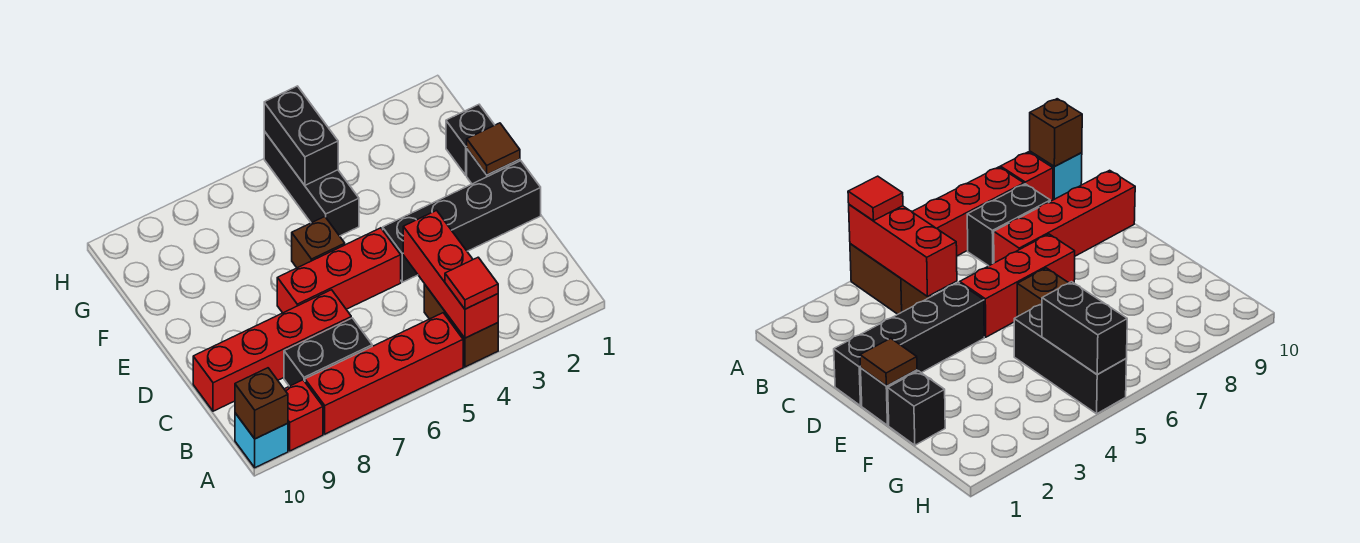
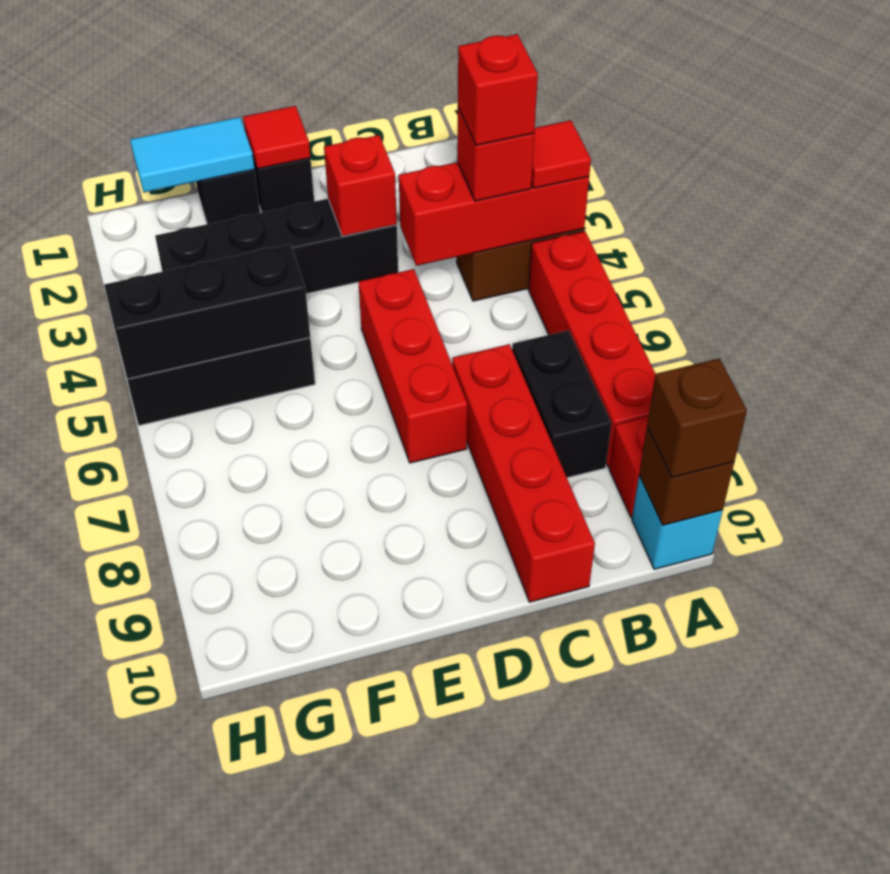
none -> red 1x1 brick [457,108,534,201]
none -> red 1x1 brick [458,34,538,145]
black 1x4 brick [383,161,541,282] -> black 1x4 brick turned to [155,199,398,294]
none -> red 1x1 brick [324,135,397,237]
brown 1x1 tile [467,123,520,175] -> red 1x1 tile [243,106,310,169]
brown 1x1 brick [292,217,345,268] -> brown 1x1 brick moved to [647,358,747,478]
none -> cyan 1x2 tile [130,117,255,192]
black 1x2 brick [264,86,338,185] -> black 1x3 brick [104,244,310,379]

